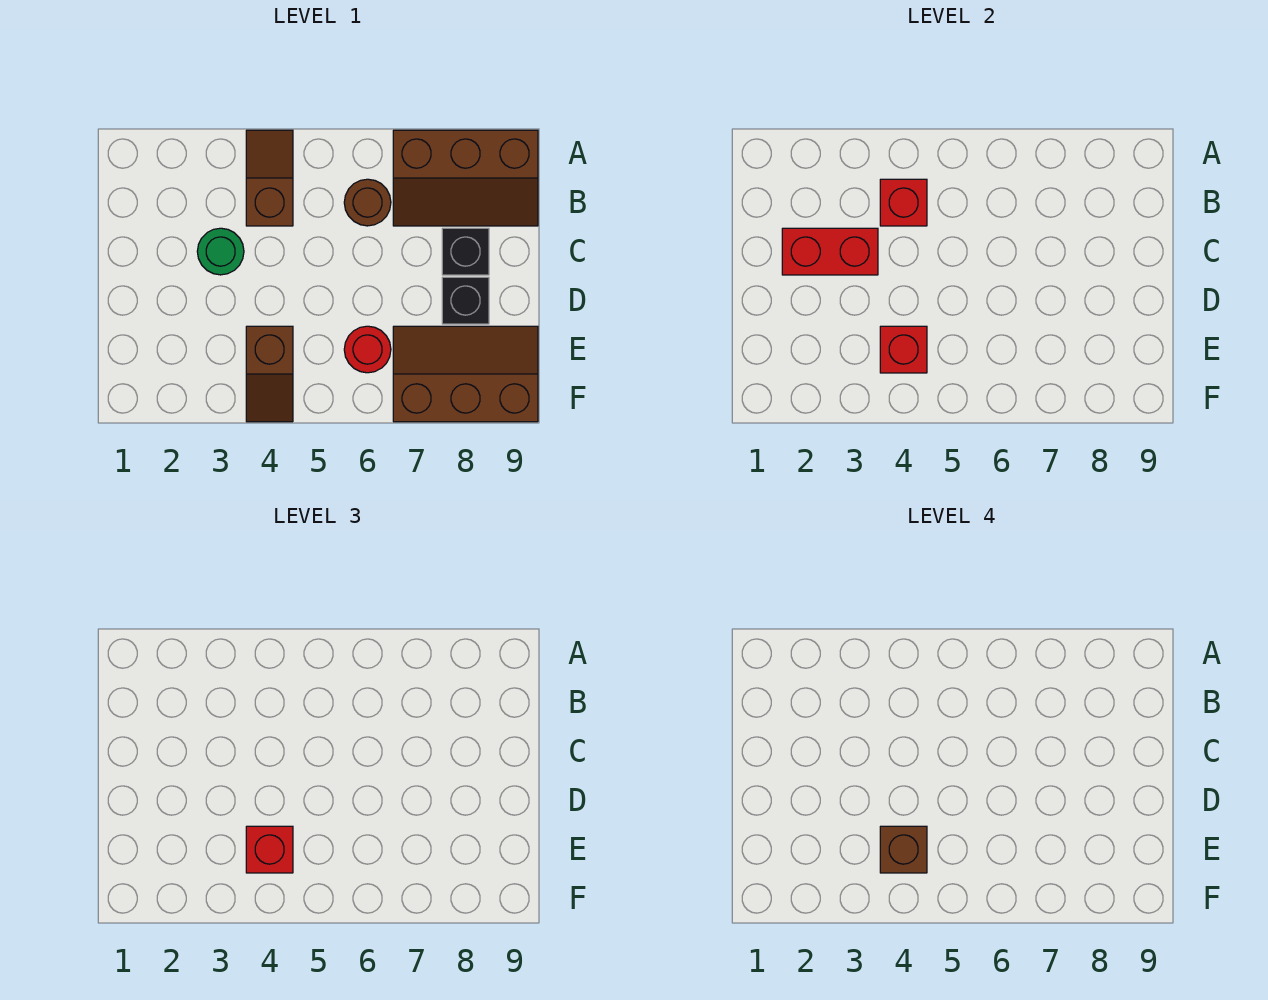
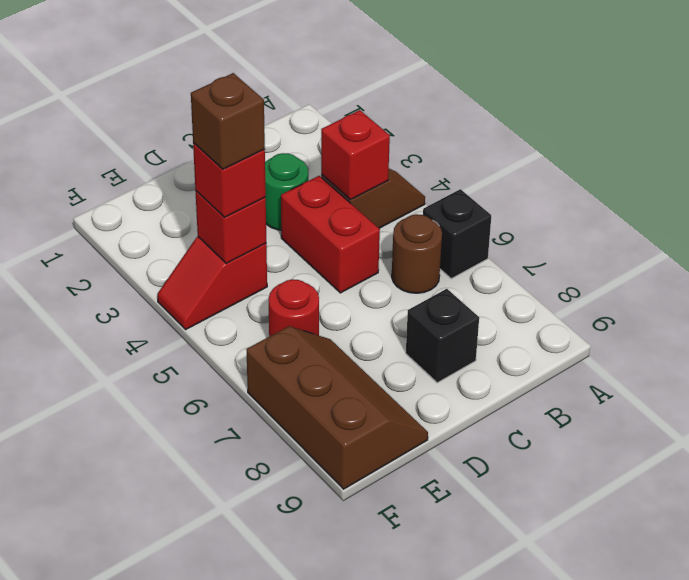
brown 2x3 slope [393,130,538,226] -> none
red 1x2 brick [782,228,878,275] -> red 1x2 brick moved to [281,176,380,293]
black 1x1 brick [442,277,489,324] -> black 1x1 brick moved to [423,189,491,278]
brown 1x2 slope [246,326,293,422] -> red 1x2 slope [157,237,267,329]

